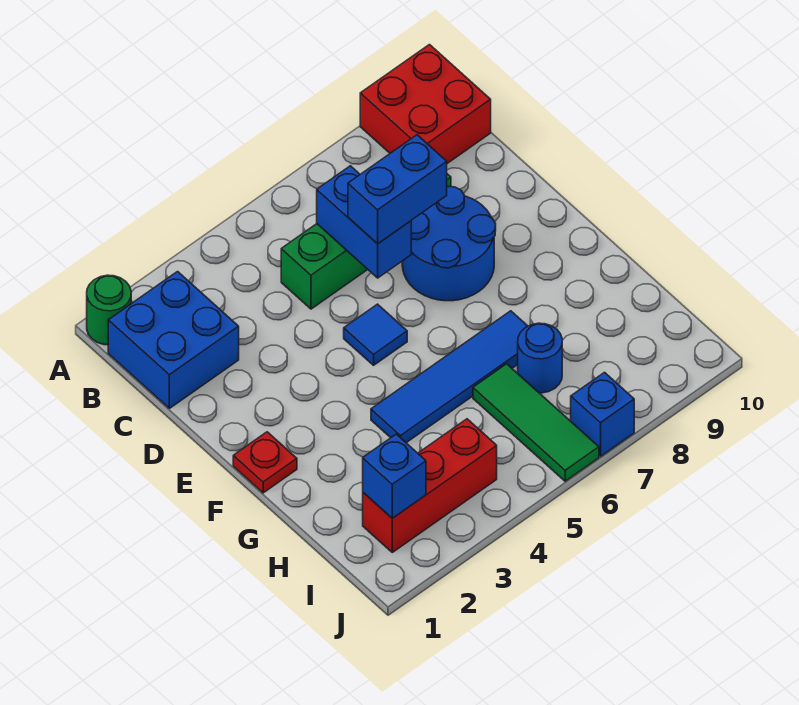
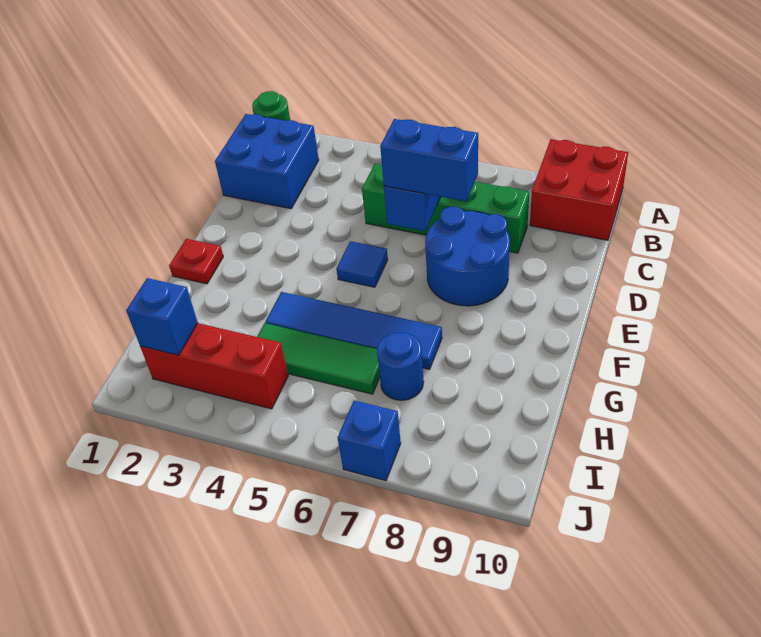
green 1x3 tile [473,364,599,481] -> green 1x3 tile turned to [257,323,380,394]

